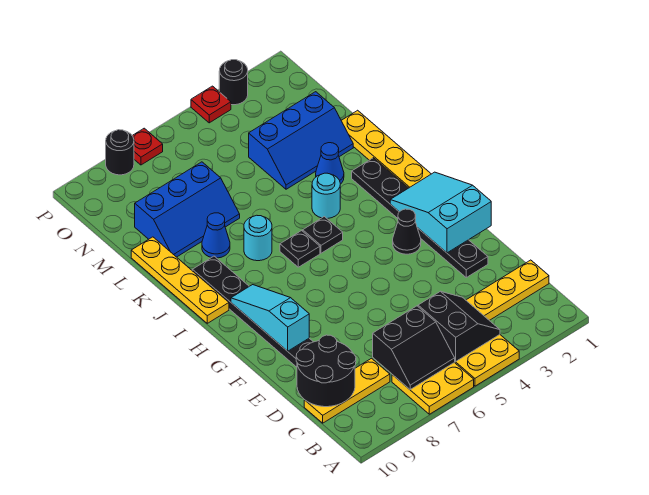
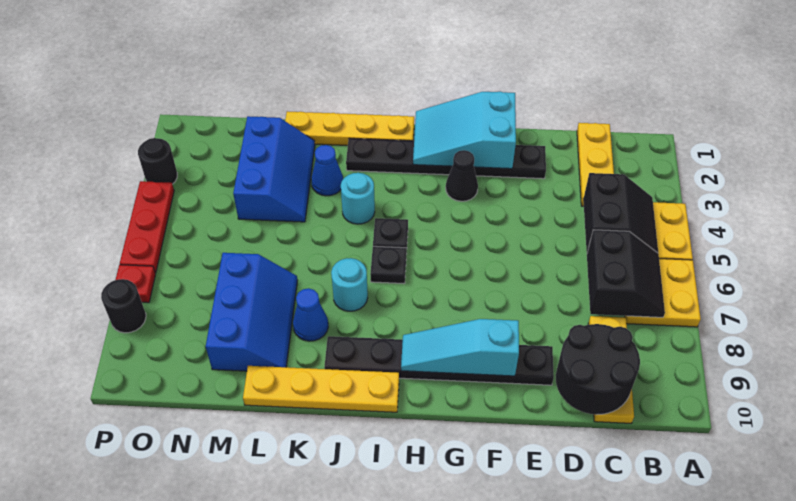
black 2x2 slope [418,291,500,362] -> black 2x2 slope turned to [583,173,658,253]
red 1x1 plate [191,86,231,123] -> red 1x3 plate [120,181,174,273]

